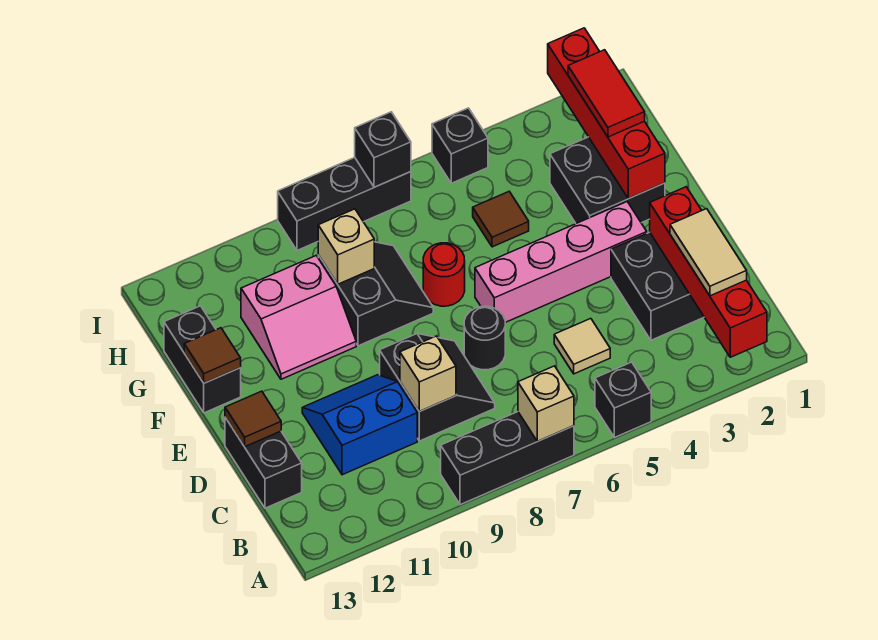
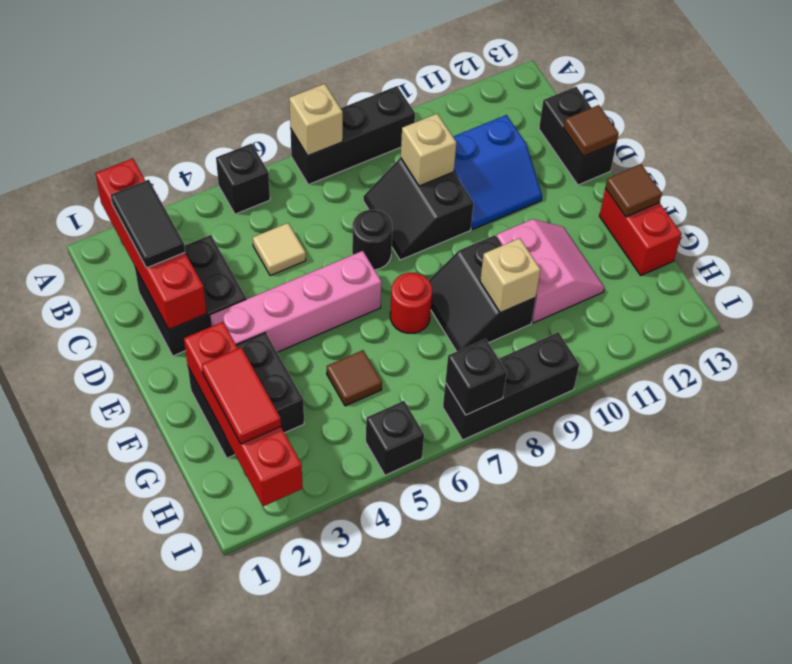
tan 1x2 tile [670,209,747,296] -> black 1x2 tile [111,180,185,268]
pink 2x2 slope [241,256,356,379] -> pink 2x2 slope turned to [496,219,604,323]
black 1x2 brick [164,306,241,413] -> red 1x2 brick [600,188,682,275]

